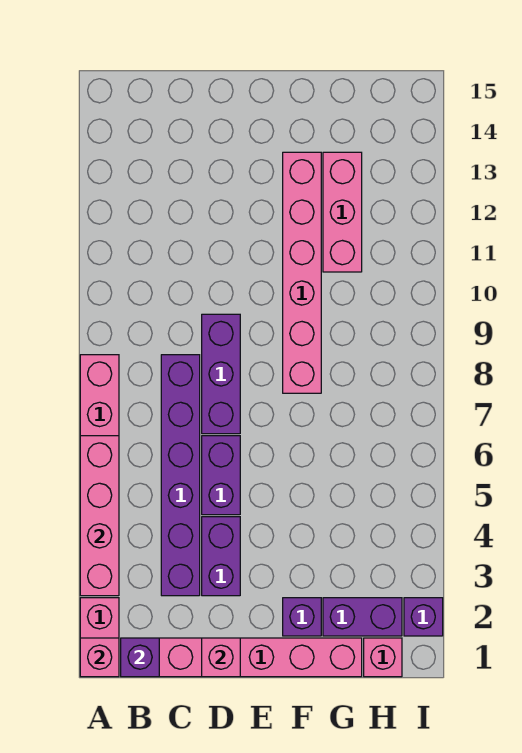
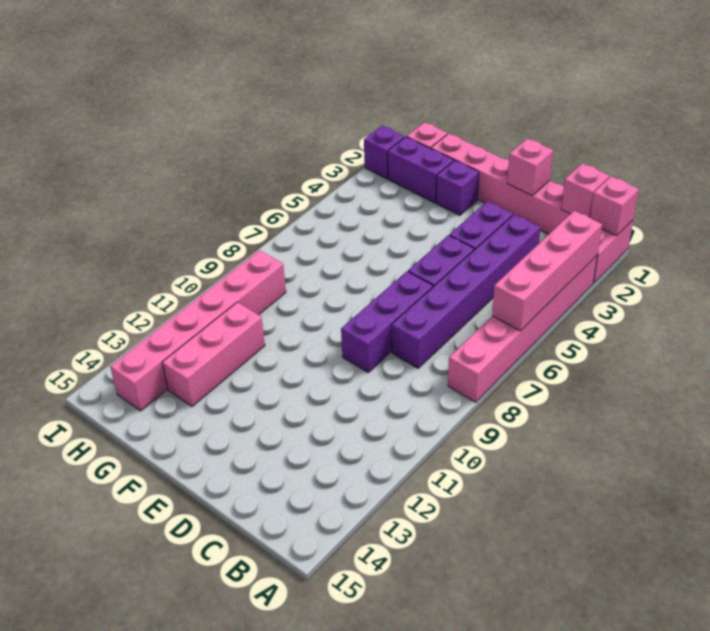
purple 1x1 brick [121,638,159,677] -> pink 1x1 brick [561,163,609,218]
pink 1x6 brick [283,152,321,393] -> pink 1x6 brick moved to [110,250,286,411]

